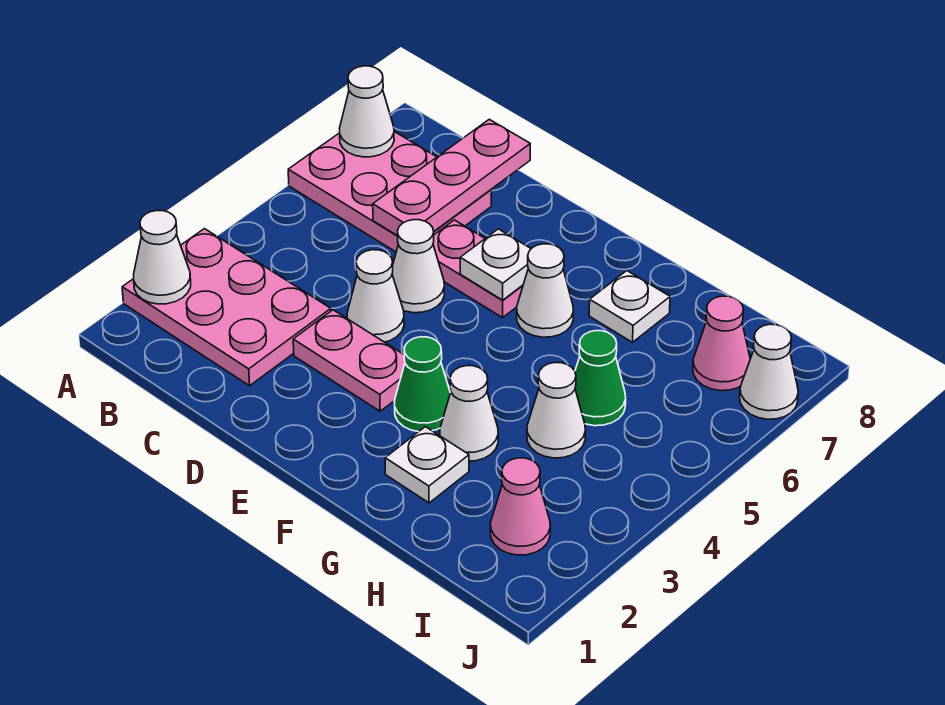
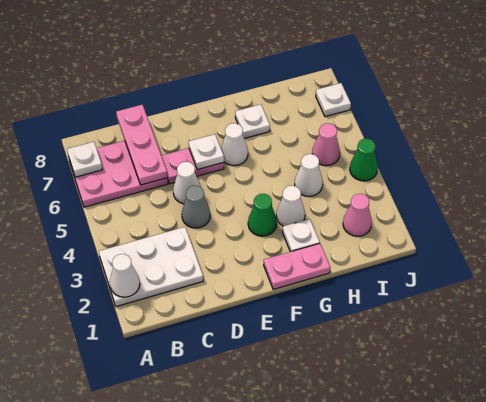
pink 2x3 plate [122,229,331,386] -> white 2x3 plate [99,227,203,307]
white 1x1 cone [340,66,394,157] -> white 1x1 plate [67,142,102,177]
pink 1x2 plate [293,310,405,411] -> pink 1x2 plate moved to [264,243,330,290]
white 1x1 cone [347,250,404,342] -> grey 1x1 cone [182,186,210,228]
green 1x1 cone [575,331,626,426] -> green 1x1 cone moved to [350,139,378,181]
pink 1x1 cone [693,296,750,391] -> pink 1x1 cone moved to [312,123,340,166]
white 1x1 cone [740,324,798,419] -> white 1x1 plate [316,83,351,117]

